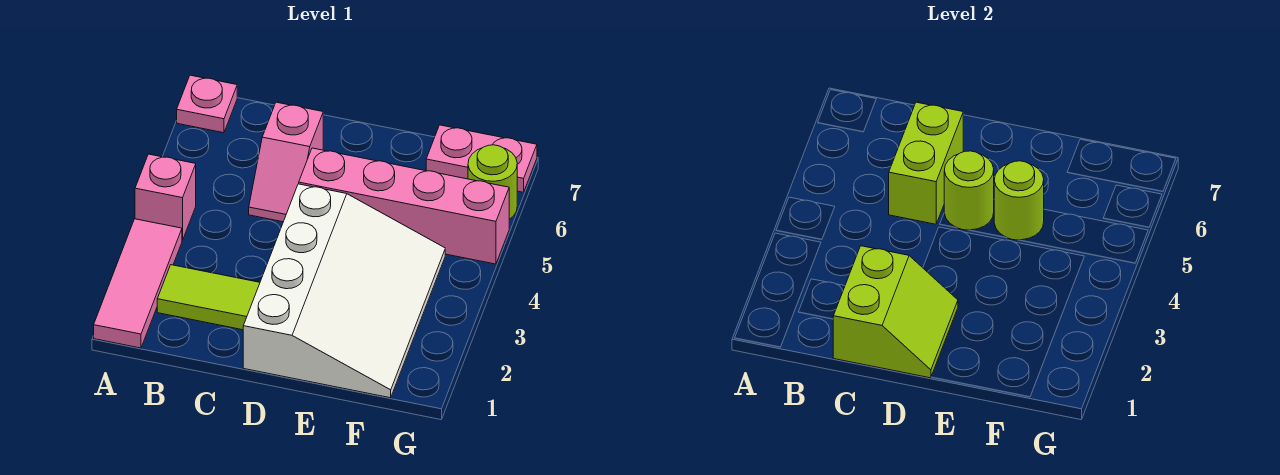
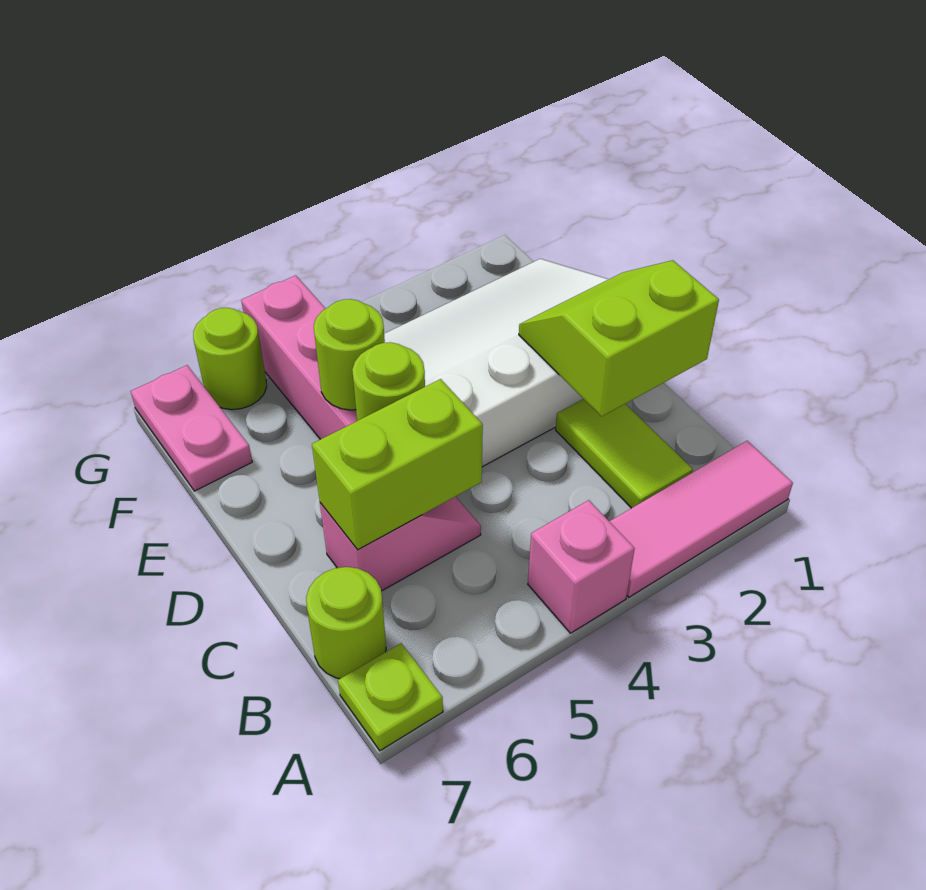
pink 1x1 plate [177,75,237,133] -> lime 1x1 plate [338,643,443,751]
none -> lime 1x1 round brick [306,567,386,679]

